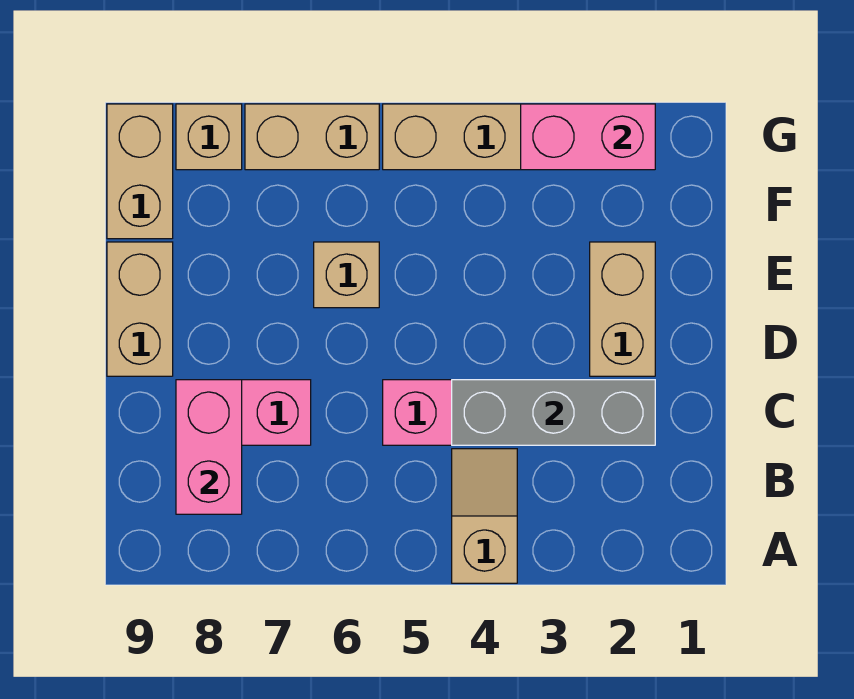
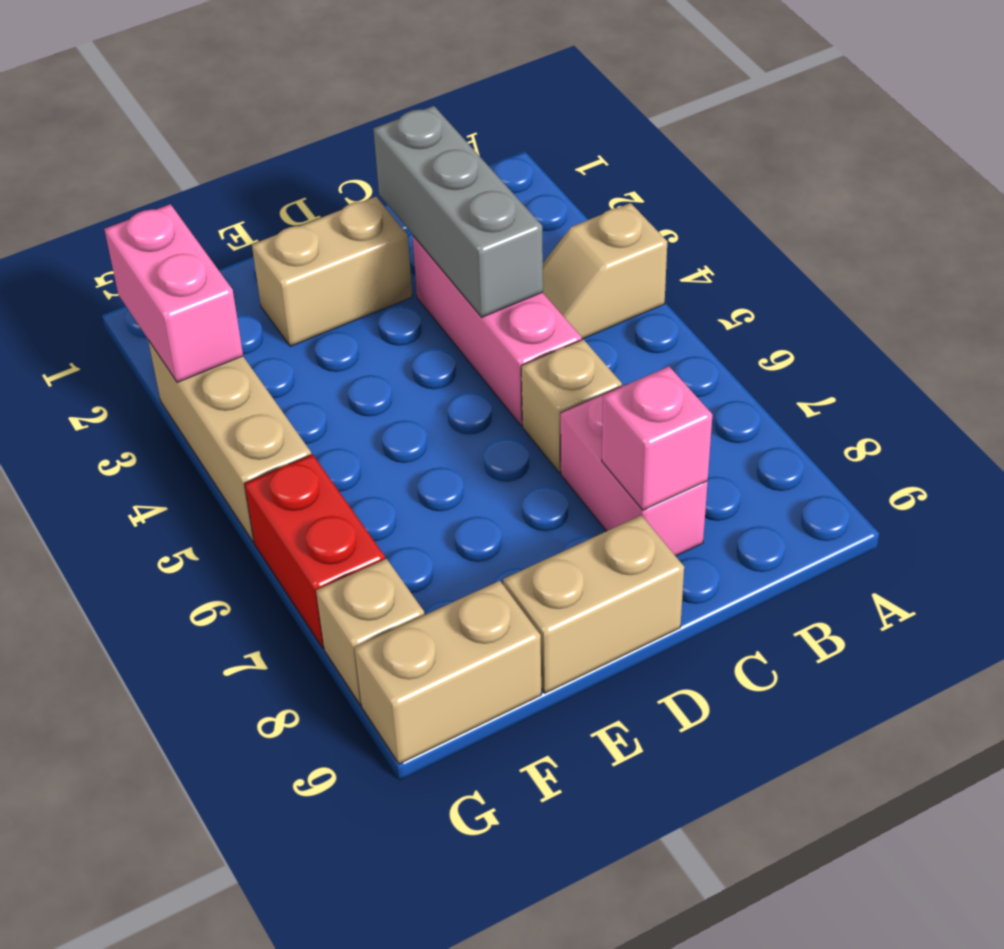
pink 1x2 brick [176,380,242,514] -> pink 1x1 brick [602,367,712,510]
tan 1x1 brick [314,242,379,308] -> tan 1x1 brick moved to [521,339,622,473]
tan 1x2 brick [245,104,379,170] -> red 1x2 brick [244,454,385,648]

